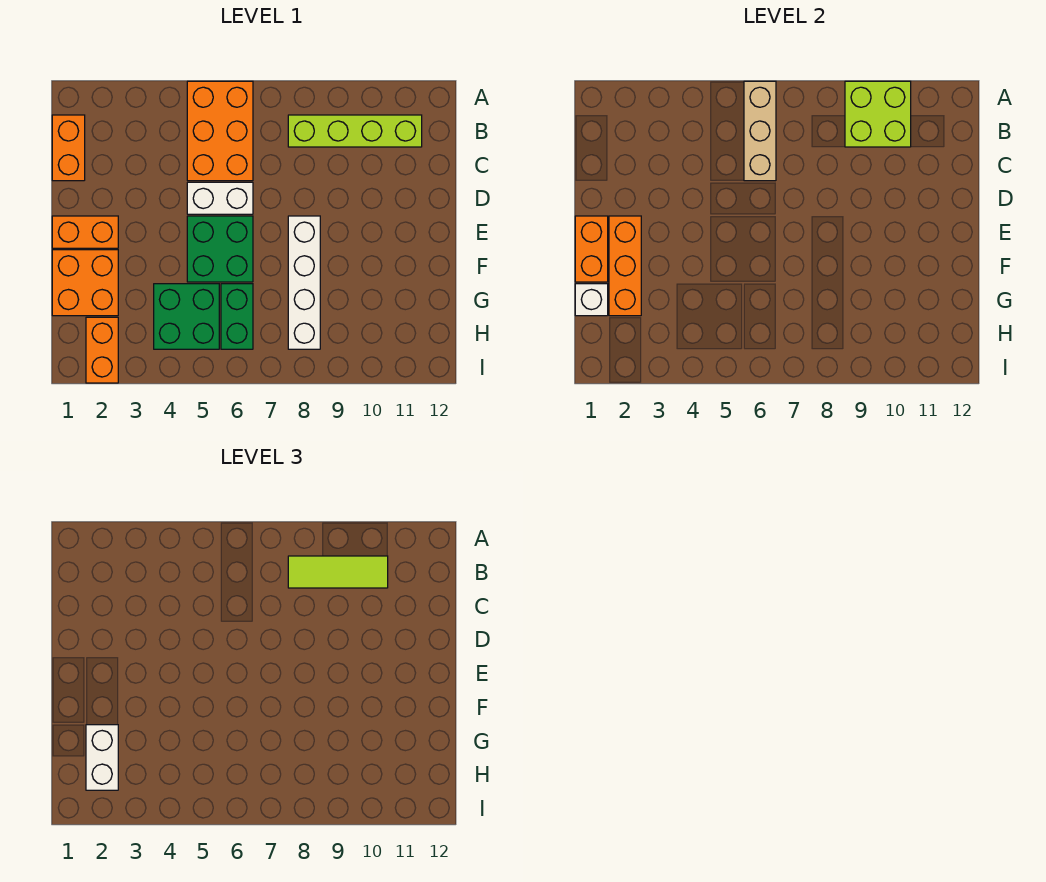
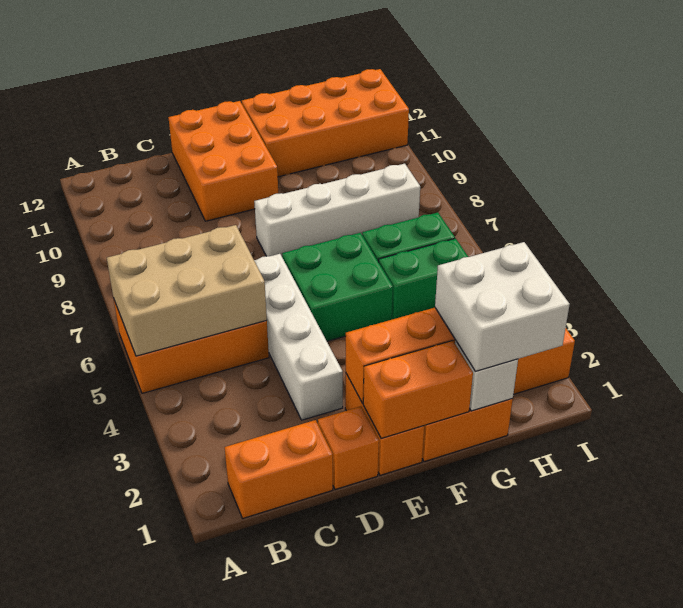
tan 1x3 brick [744,81,776,181] -> tan 2x3 brick [107,225,267,356]
lime 2x2 brick [845,81,911,147] -> none
lime 1x4 brick [288,115,422,147] -> none
lime 1x3 tile [288,556,388,588] -> none
none -> orange 1x1 brick [318,406,379,490]
white 1x2 brick [187,182,253,214] -> white 1x4 brick [254,254,343,420]
none -> orange 2x3 brick [168,101,278,221]
none -> orange 2x4 brick [242,69,409,177]
white 1x2 brick [86,725,118,790] -> white 2x2 brick [435,242,570,372]
green 2x2 brick [154,284,219,349] -> green 1x2 brick [379,238,468,319]

